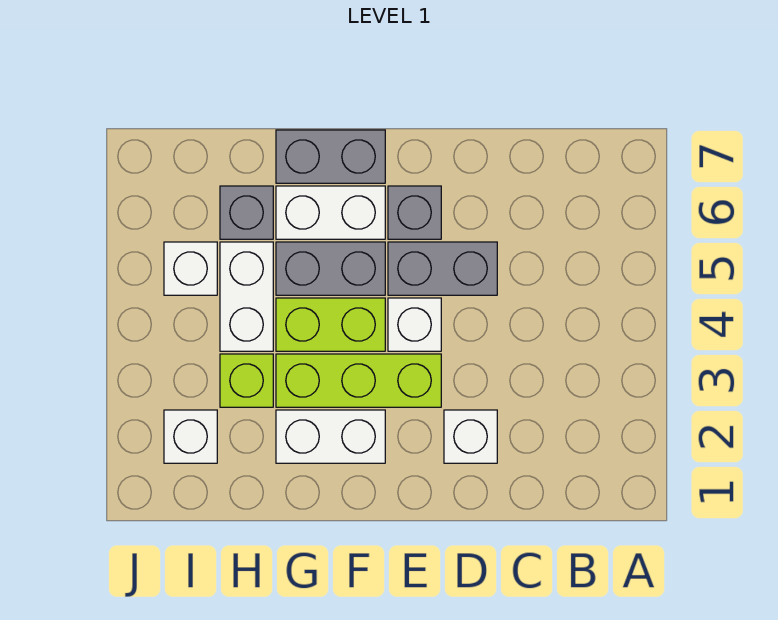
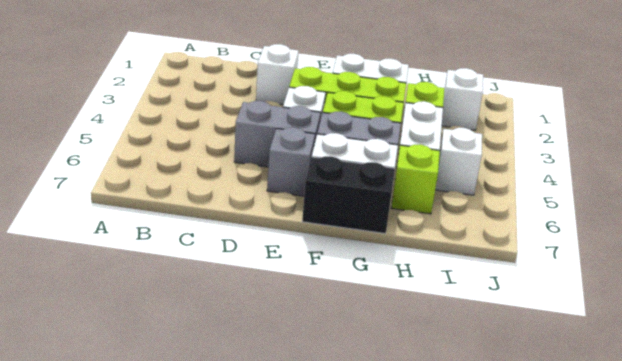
grey 1x2 brick [276,130,385,183] -> black 1x2 brick [302,156,395,234]
grey 1x1 brick [220,186,273,239] -> lime 1x1 brick [391,144,440,214]

